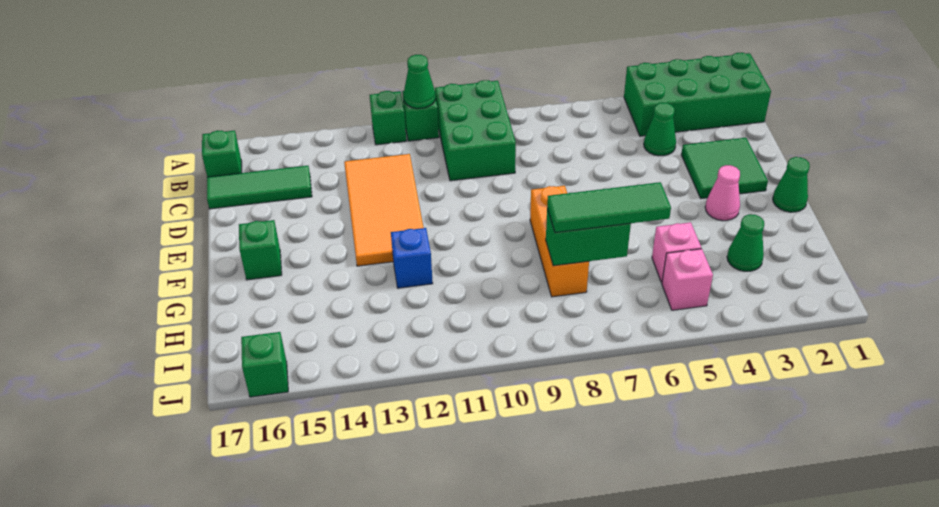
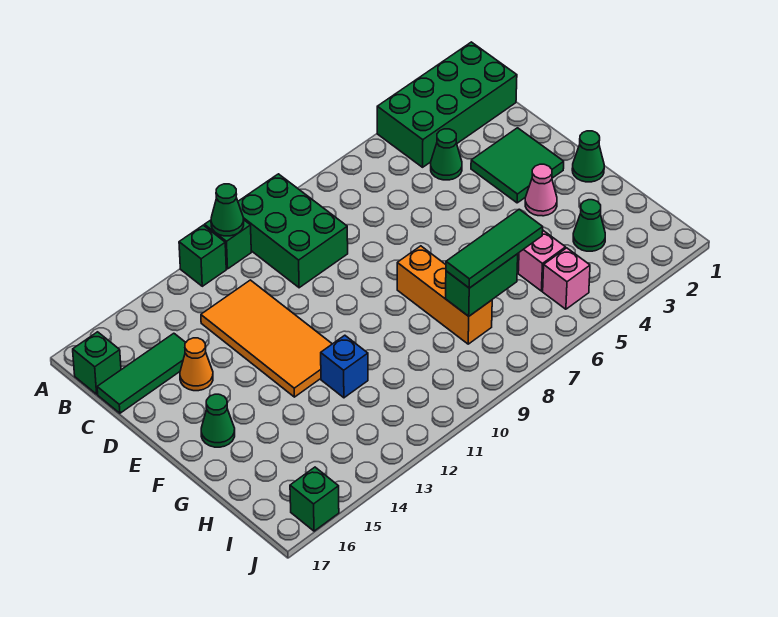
none -> orange 1x1 cone [180,338,213,391]
green 1x1 brick [239,220,282,280] -> green 1x1 cone [201,394,235,447]

